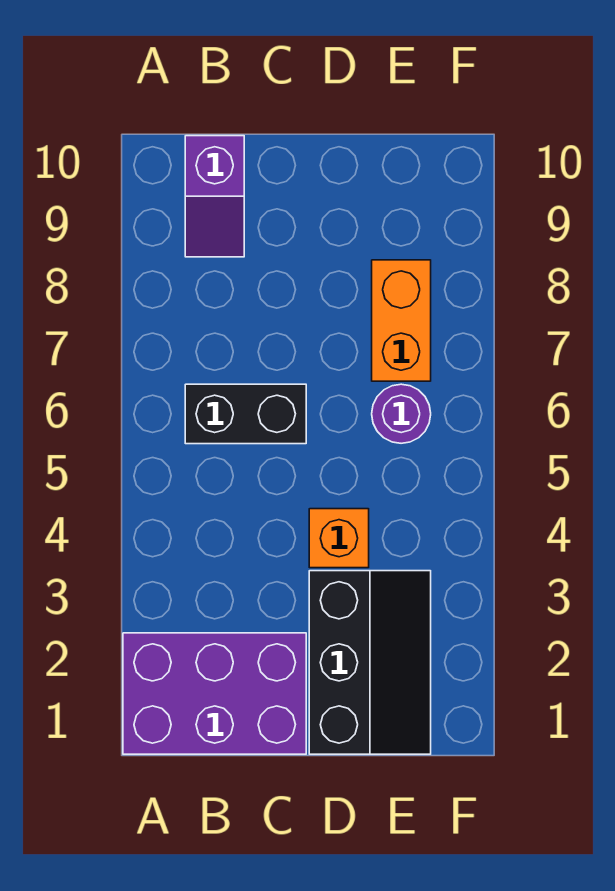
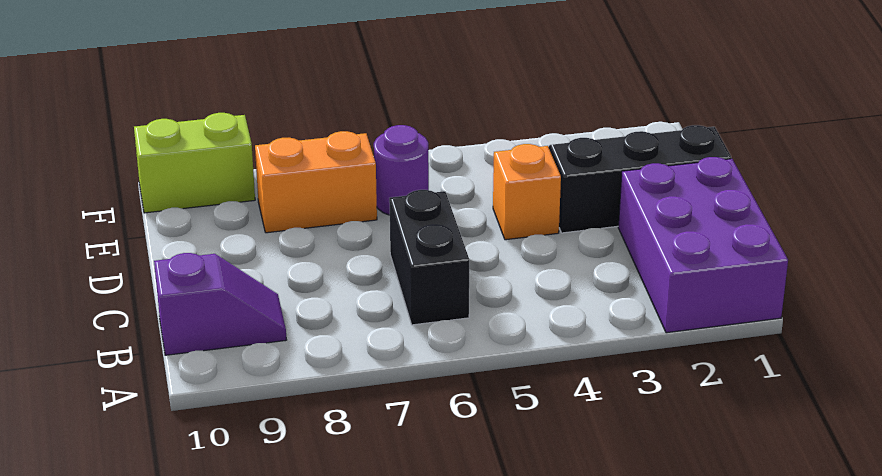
none -> lime 1x2 brick [134,113,255,213]

